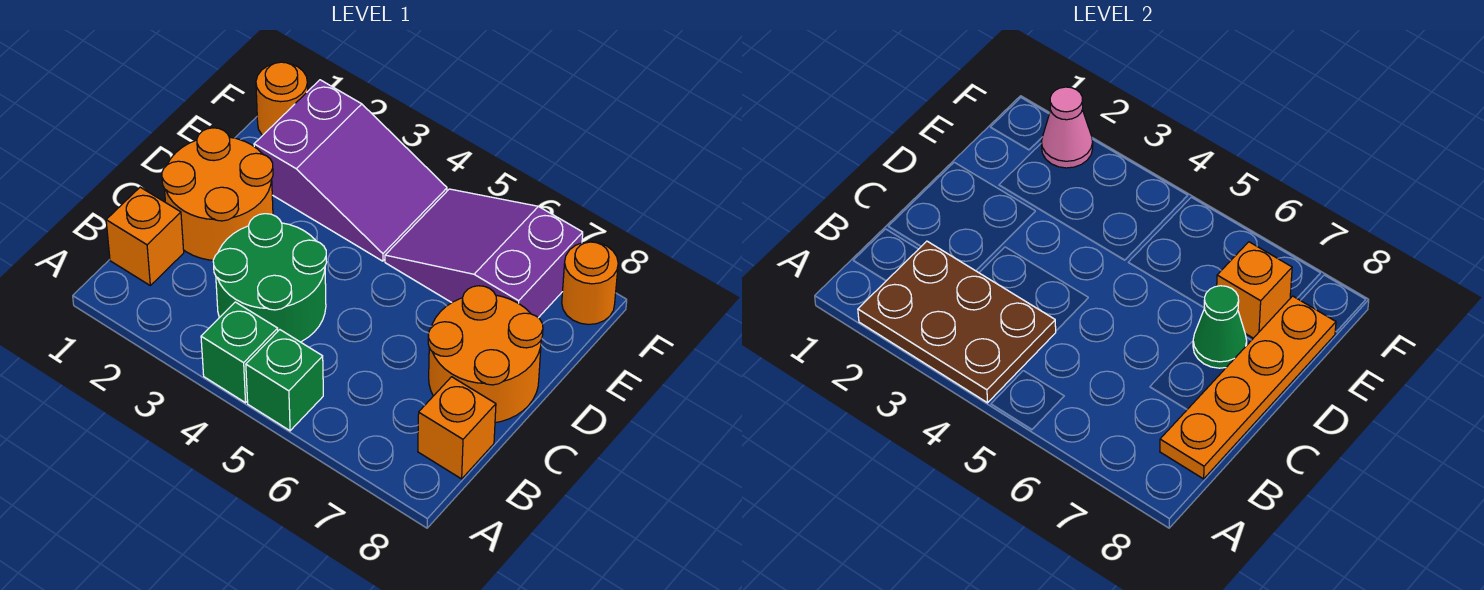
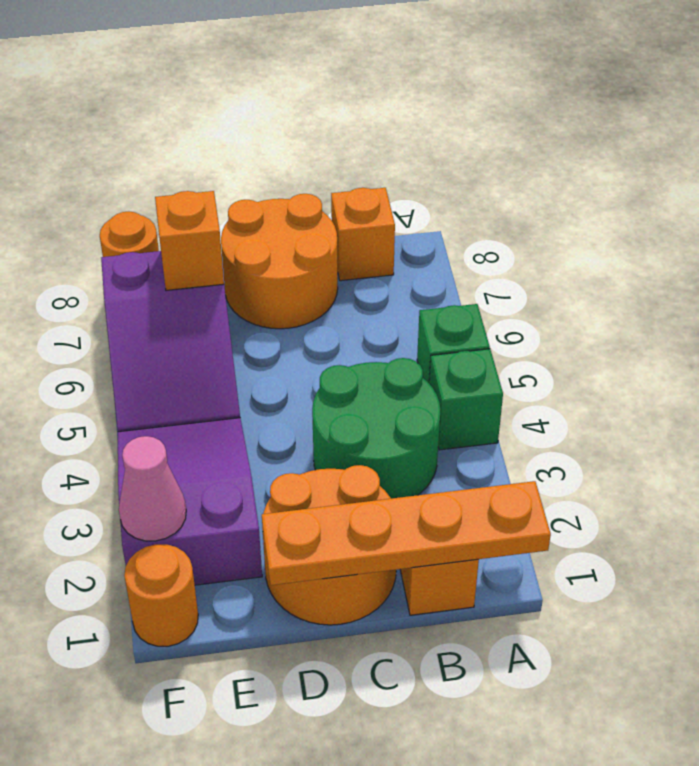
brown 2x3 plate [858,241,1056,403] -> none
orange 1x4 plate [1160,296,1336,479] -> orange 1x4 plate moved to [262,481,551,585]
green 1x1 cone [1193,286,1247,368] -> none

